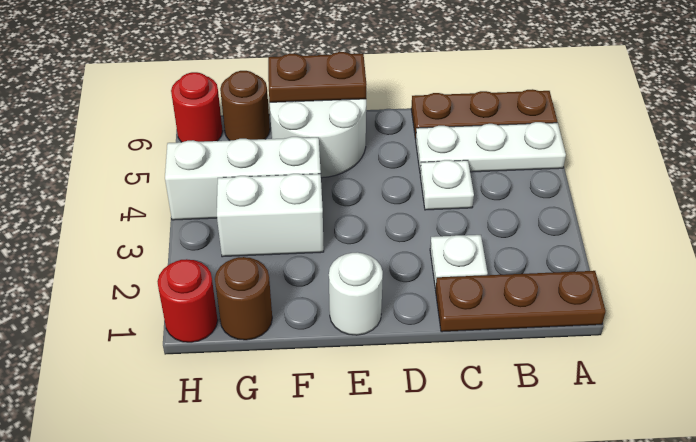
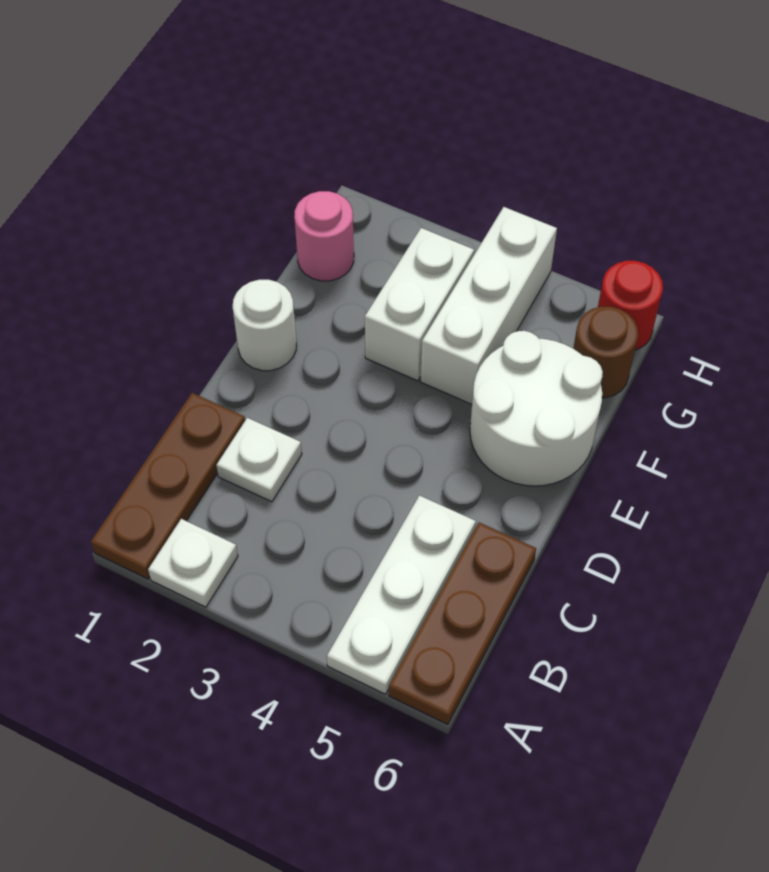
white 1x1 plate [420,160,474,210] -> white 1x1 plate moved to [148,519,238,607]
brown 1x2 plate [268,52,367,102] -> none
brown 1x1 round brick [215,257,272,340] -> pink 1x1 round brick [294,191,354,281]
red 1x1 round brick [157,259,218,342] -> none

